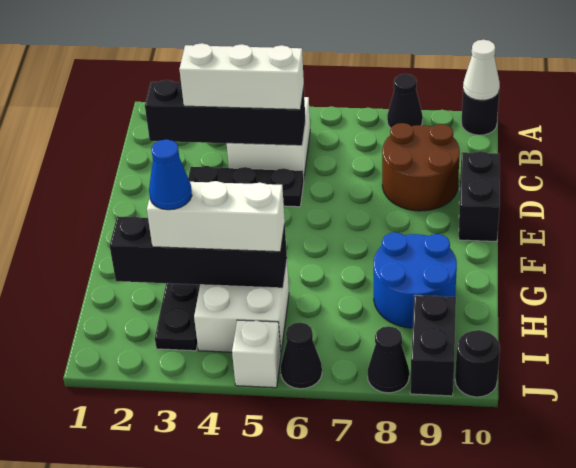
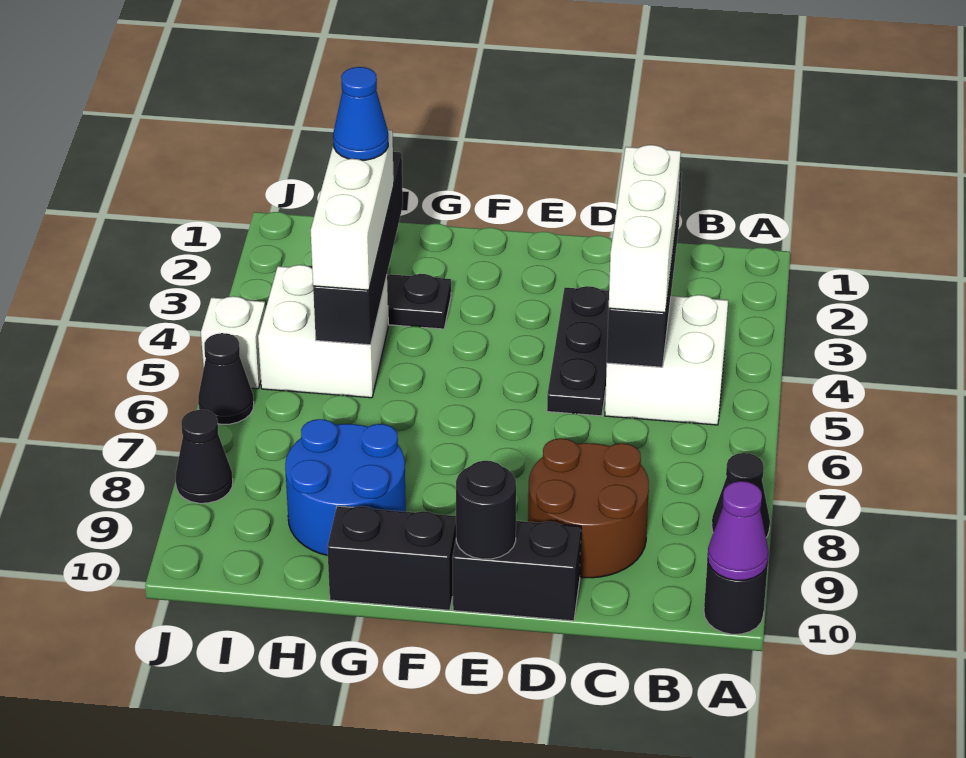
white 1x1 cone [463,40,500,101] -> purple 1x1 cone [708,481,769,580]
black 1x2 brick [410,295,456,396] -> black 1x2 brick moved to [327,506,456,610]
black 1x1 round brick [455,330,500,397] -> black 1x1 round brick moved to [456,461,516,559]

